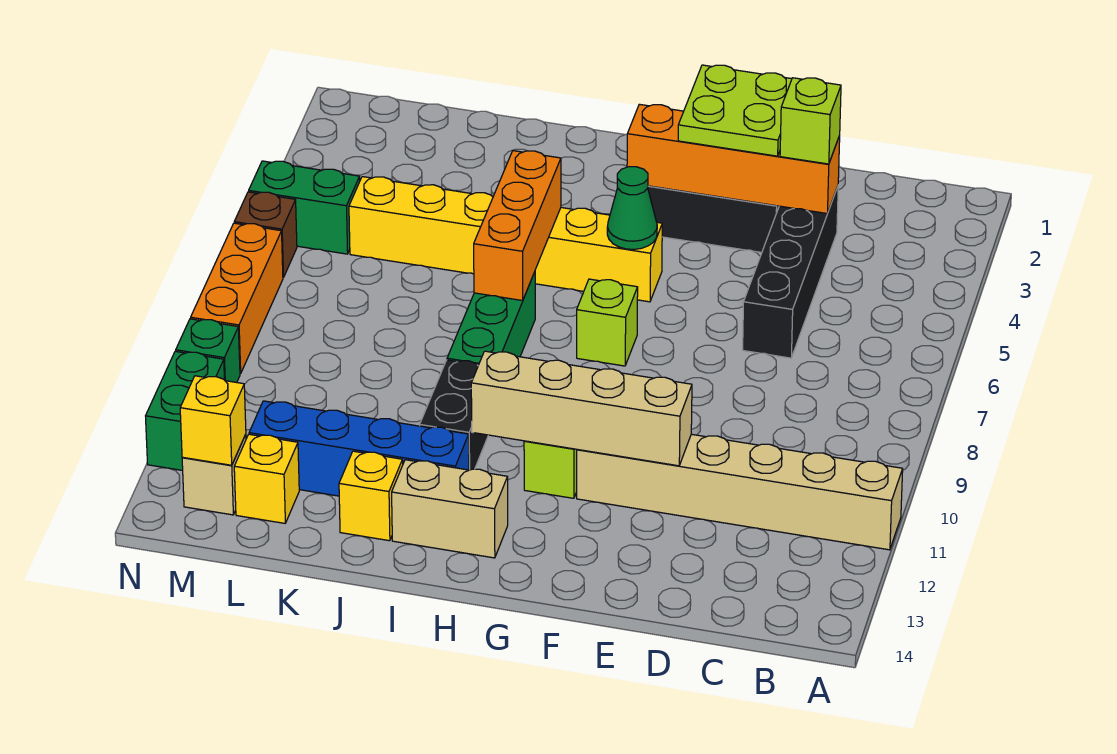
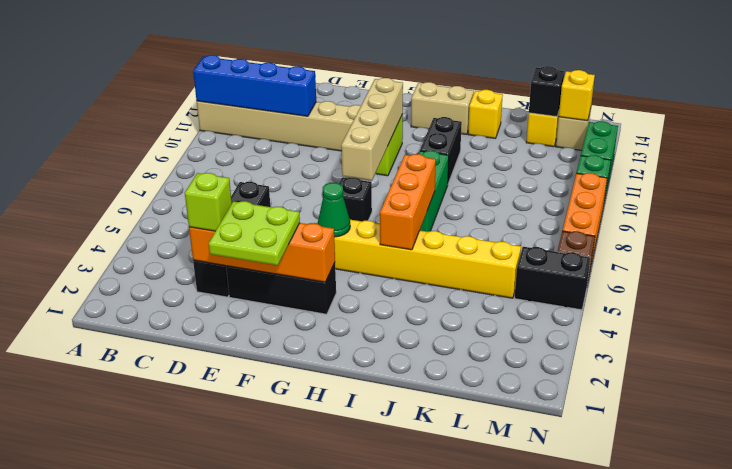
tan 1x4 brick [471,351,692,466] -> tan 1x4 brick turned to [341,78,403,181]
lime 1x1 brick [577,279,638,366] -> black 1x1 brick [339,177,372,221]
blue 1x4 brick [249,401,469,496] -> blue 1x4 brick moved to [193,55,316,116]
none -> black 1x1 brick [529,66,564,117]
green 1x2 brick [249,161,360,254] -> black 1x2 brick [515,247,591,310]

